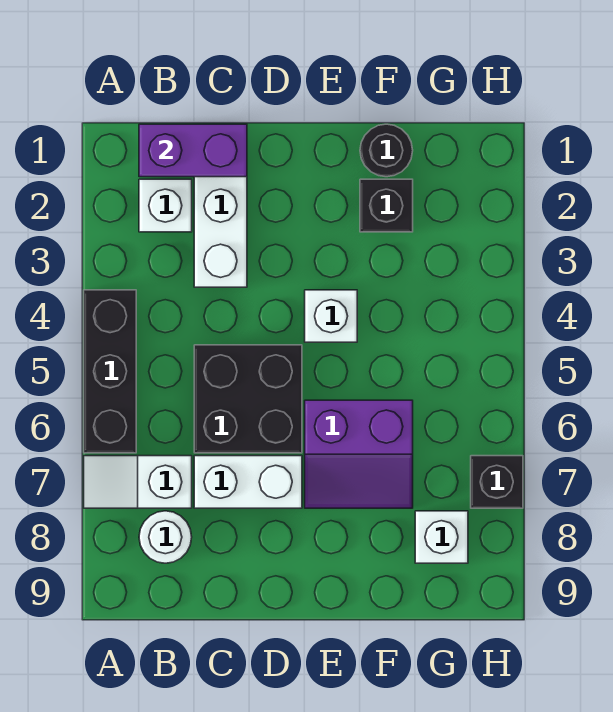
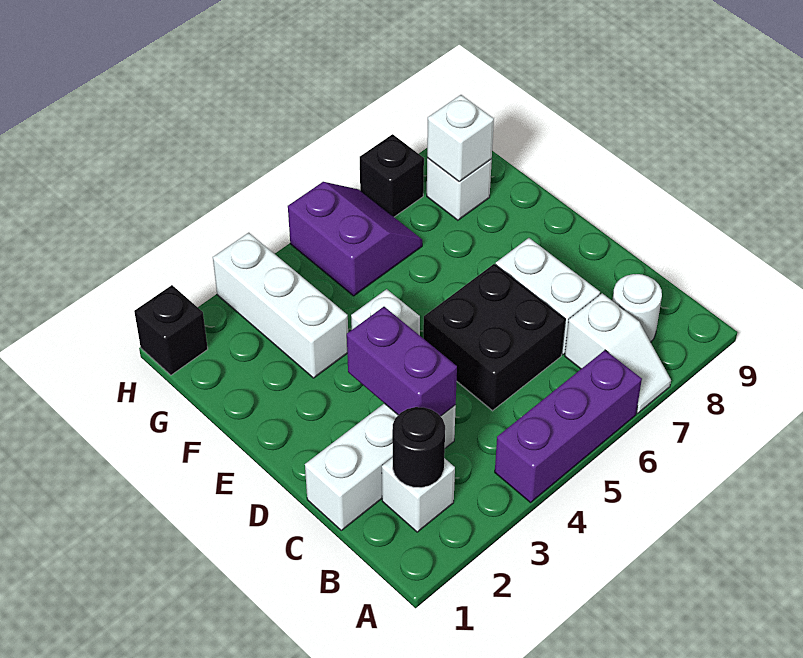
black 1x3 brick [84,290,136,453] -> purple 1x3 brick [495,350,642,503]
purple 1x2 brick [139,124,247,177] -> purple 1x2 brick moved to [347,307,457,416]
purple 2x2 slope [305,400,413,508] -> purple 2x2 slope moved to [288,182,422,296]
black 1x1 round brick [360,124,413,177] -> black 1x1 round brick moved to [392,407,445,488]
black 1x1 brick [360,179,413,232] -> black 1x1 brick moved to [134,285,208,375]
none -> white 1x3 brick [213,233,348,378]
none -> white 1x1 brick [427,95,494,181]

